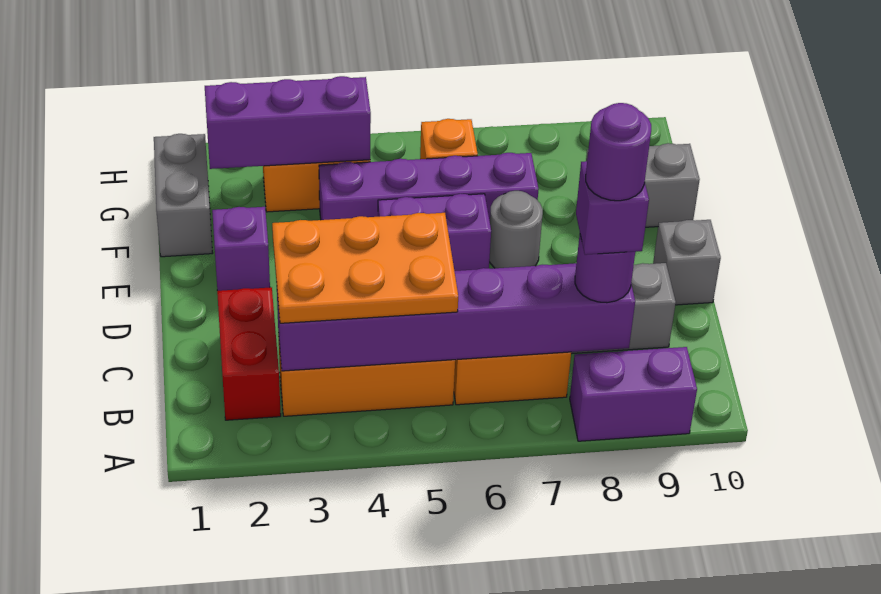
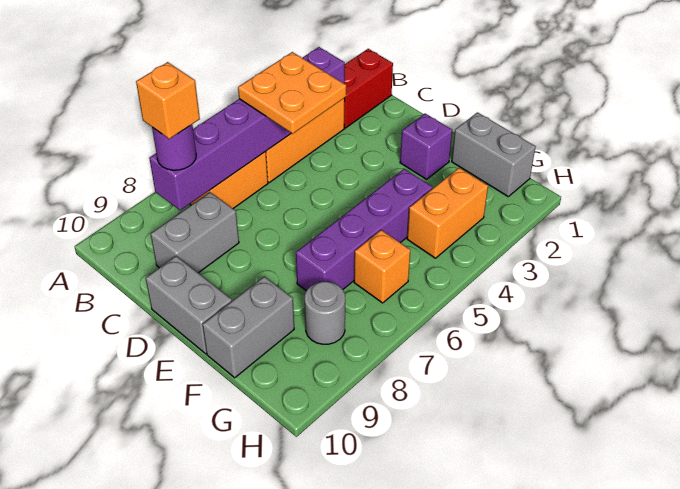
purple 1x2 brick [570,347,697,441] -> none
red 1x2 brick [217,287,281,420] -> red 1x2 brick turned to [344,49,393,128]
orange 2x3 plate [272,213,458,323] -> orange 2x2 plate [238,52,346,134]
purple 1x1 brick [576,161,649,255] -> orange 1x1 brick [136,62,200,139]
purple 1x1 round brick [586,103,651,201] -> none
grey 1x1 brick [653,220,721,305] -> grey 1x2 brick [146,256,232,354]
purple 1x2 brick [378,194,491,271] -> none
grey 1x1 round brick [489,191,543,268] -> grey 1x1 round brick moved to [305,282,345,344]
purple 1x3 brick [205,76,371,169] -> none

